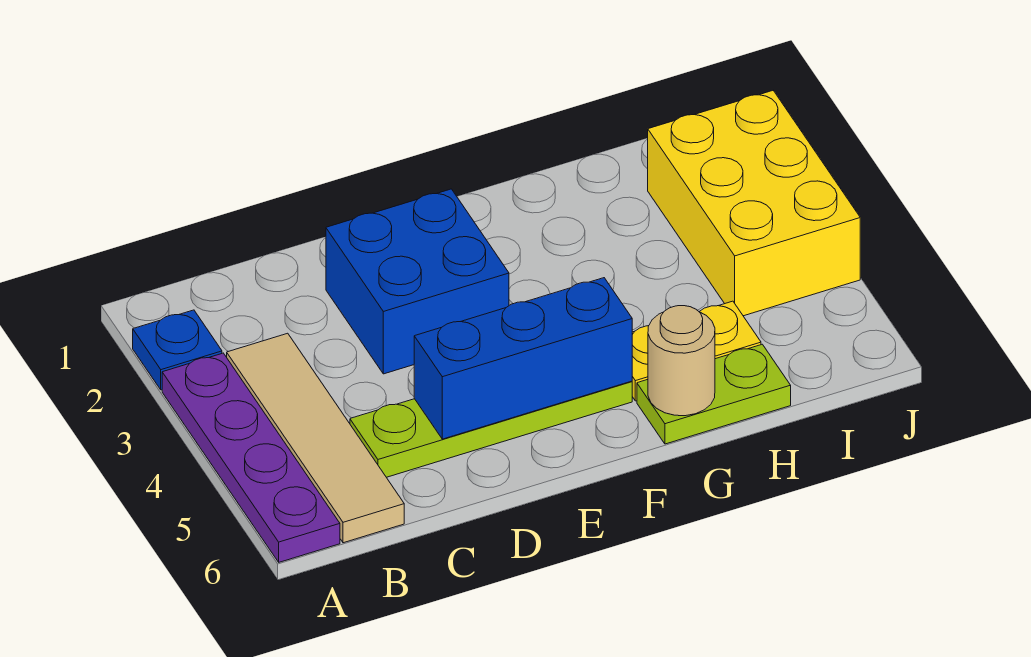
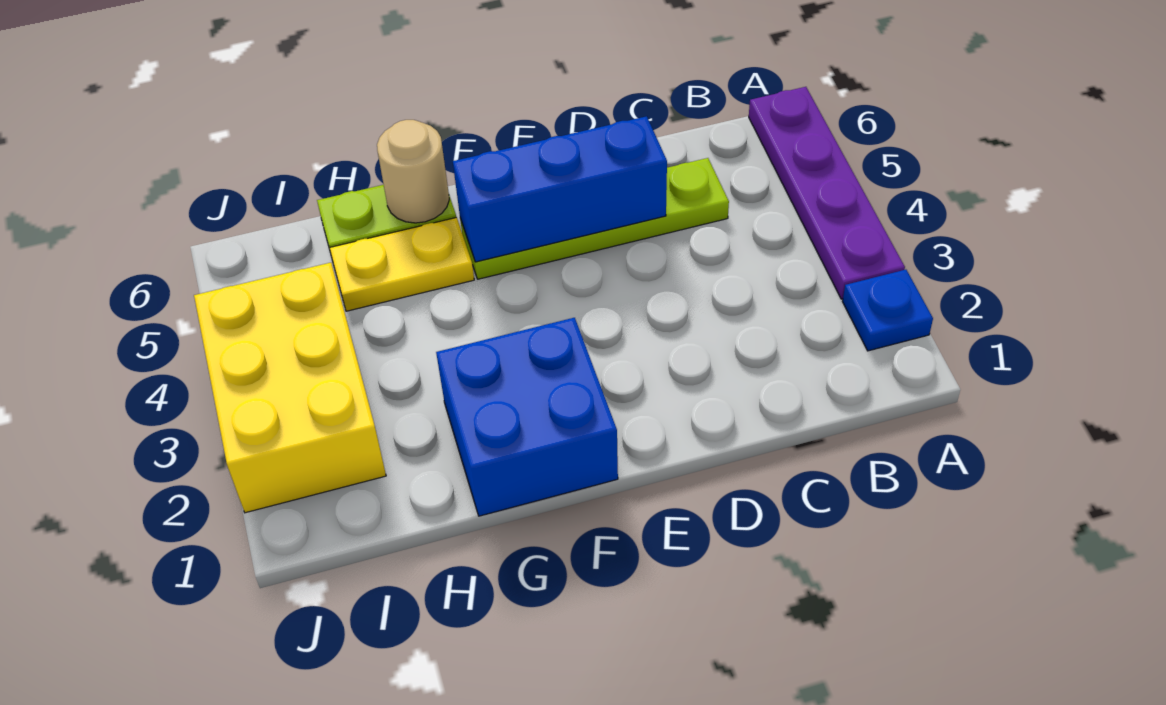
tan 1x4 tile [227,333,404,543] -> none
blue 2x2 brick [326,189,509,374] -> blue 2x2 brick moved to [436,318,618,516]

